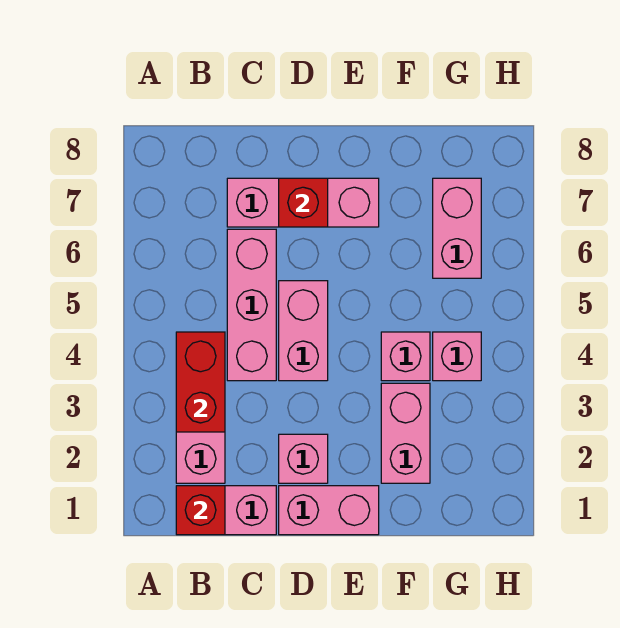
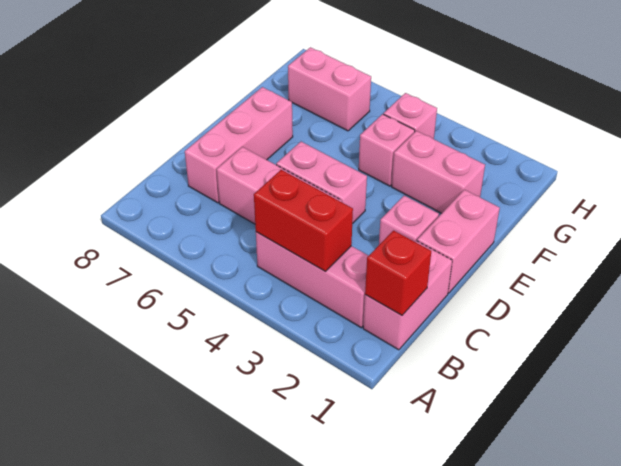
red 1x1 brick [279,178,328,227] -> none

